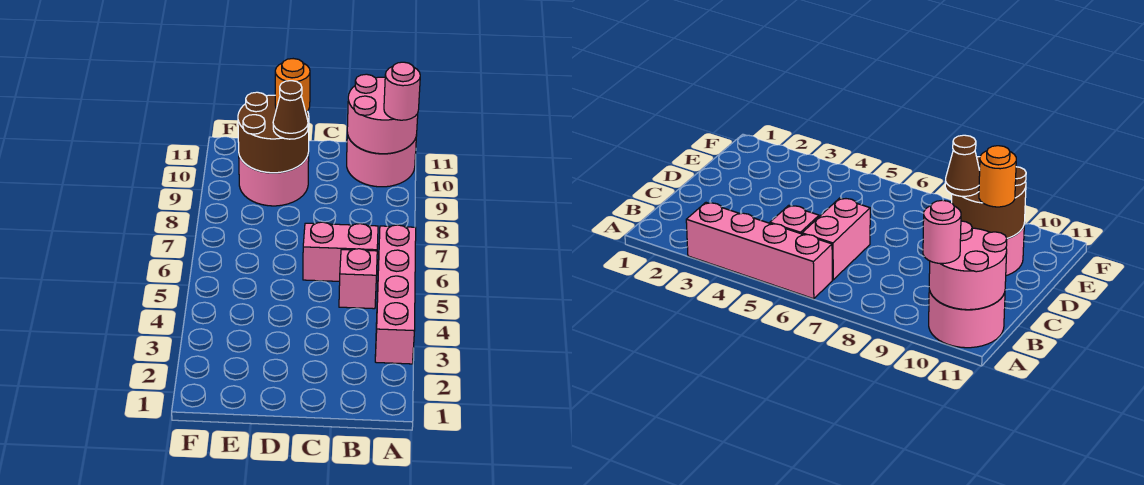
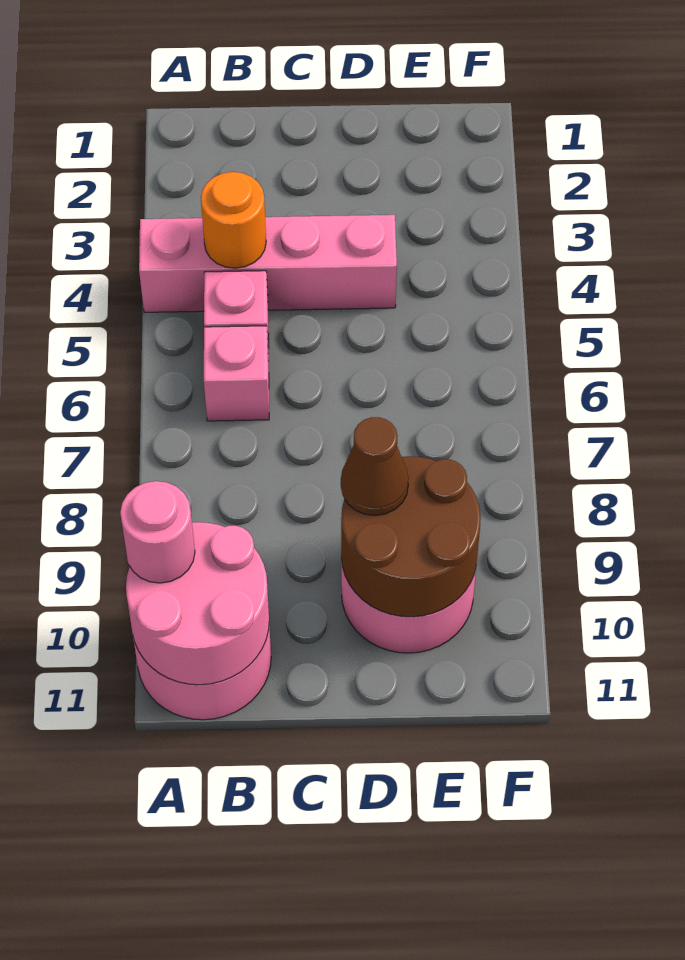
pink 1x4 brick [375,225,416,364] -> pink 1x4 brick turned to [139,215,397,312]
pink 1x2 brick [303,222,378,281] -> pink 1x1 brick [204,326,269,421]
orange 1x1 round brick [275,59,310,112] -> orange 1x1 round brick moved to [201,172,266,268]

